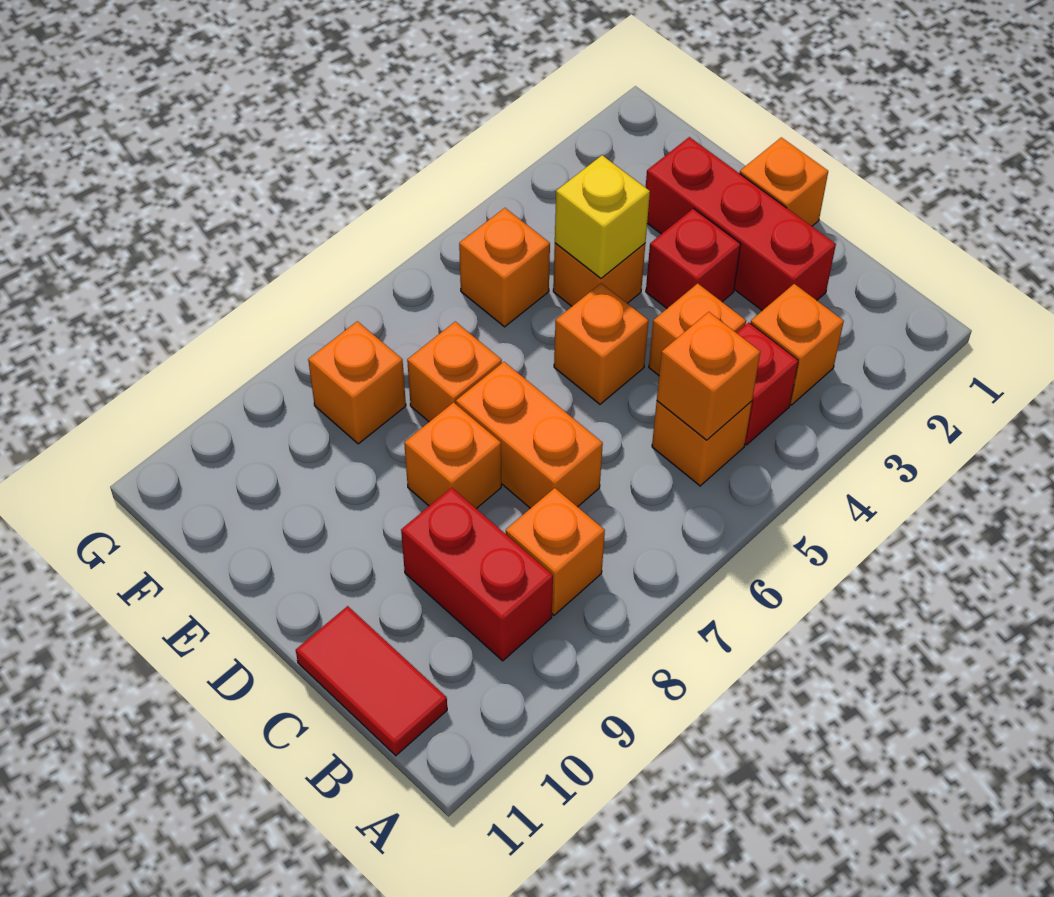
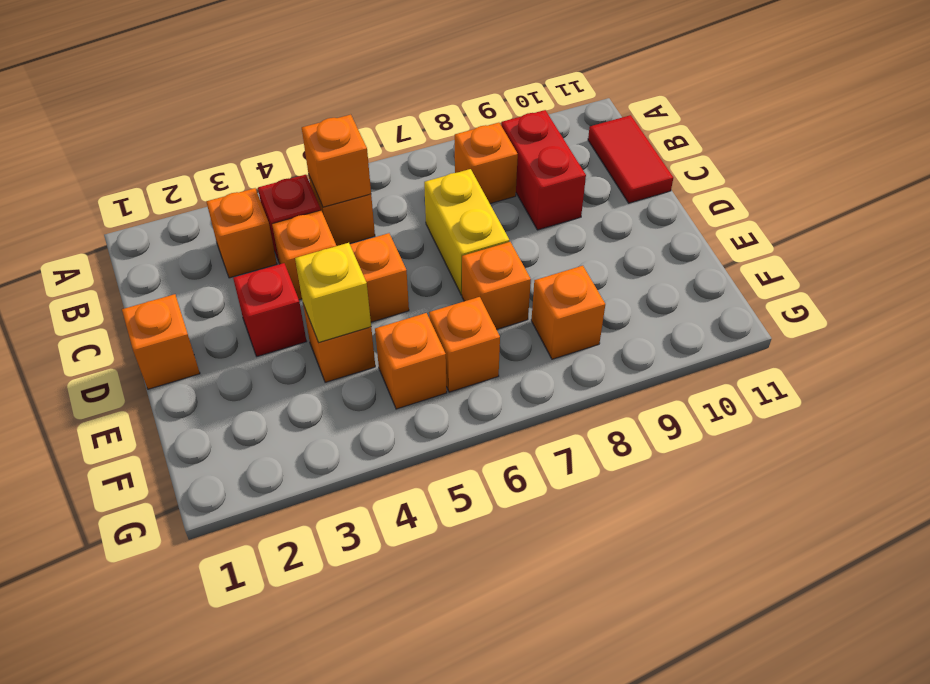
red 1x3 brick [646,137,836,311] -> none
orange 1x2 brick [456,362,603,508] -> yellow 1x2 brick [424,169,509,295]
orange 1x1 brick [404,402,501,509] -> orange 1x1 brick moved to [429,297,500,392]

